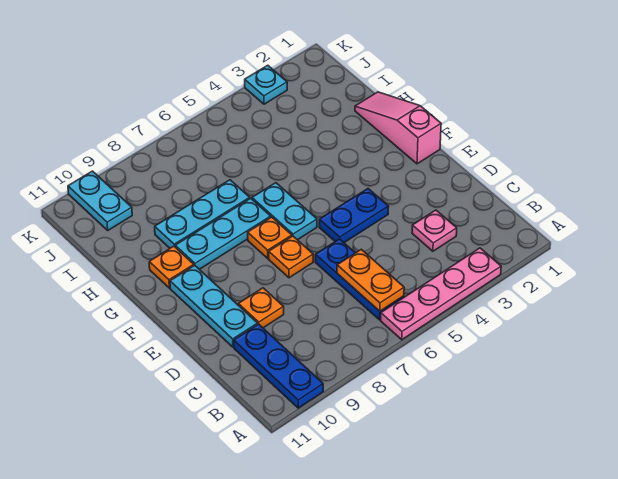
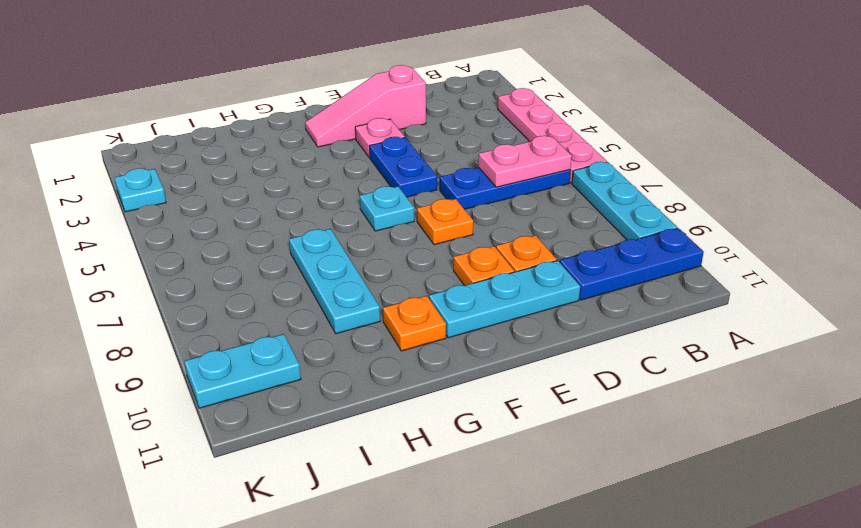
orange 1x2 plate [337,249,404,311] -> pink 1x2 plate [478,136,572,187]
pink 1x1 plate [412,210,457,251] -> pink 1x1 plate moved to [355,118,405,158]
pink 1x3 slope [355,92,441,164] -> pink 1x3 slope moved to [305,65,426,147]
cyan 1x2 plate [252,183,317,240] -> cyan 1x1 plate [360,186,414,231]
orange 1x1 plate [248,217,292,258] -> orange 1x1 plate moved to [454,246,514,286]
cyan 1x3 plate [175,198,271,269] -> cyan 1x3 plate moved to [572,162,677,240]

